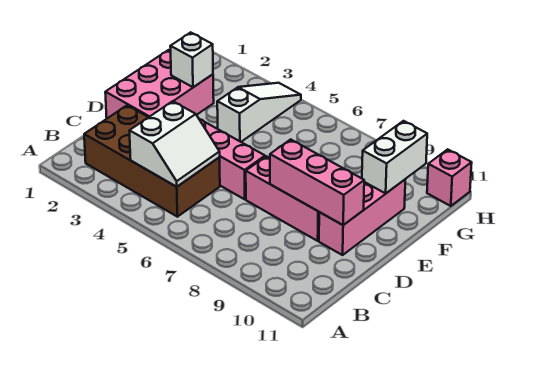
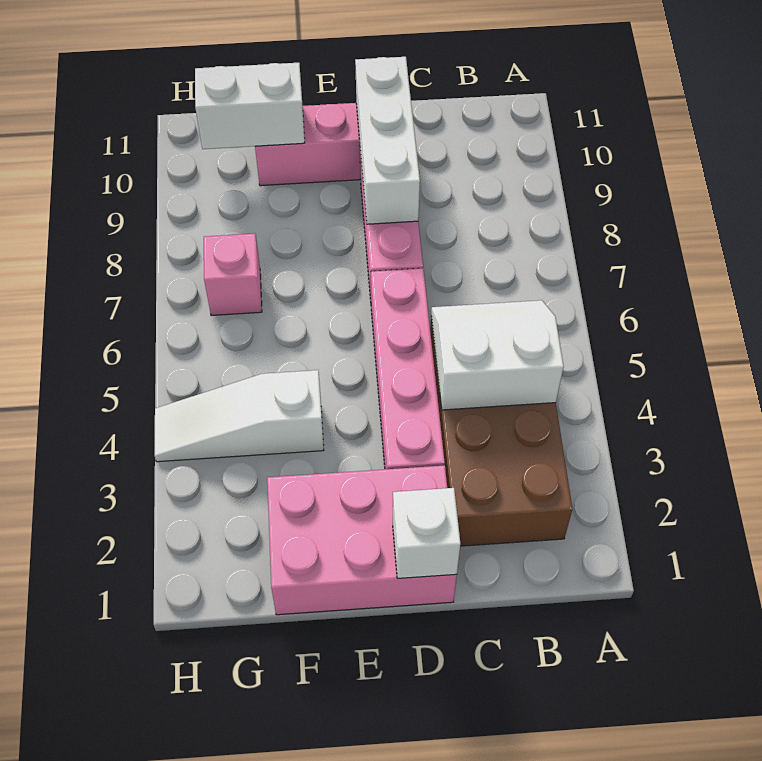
pink 1x3 brick [270,139,364,225] -> white 1x3 brick [355,57,420,224]
white 1x1 brick [170,32,213,87] -> white 1x1 brick moved to [393,488,460,579]
pink 1x1 brick [427,149,472,206] -> pink 1x1 brick moved to [204,234,262,315]

